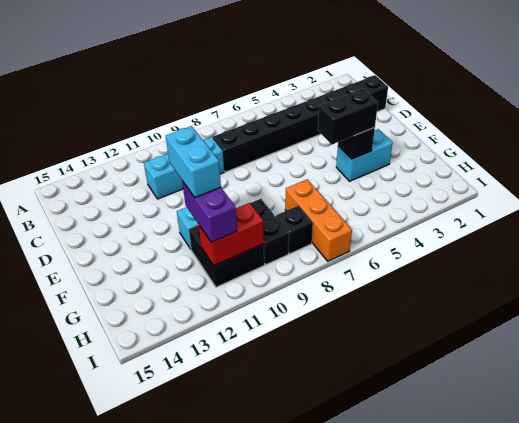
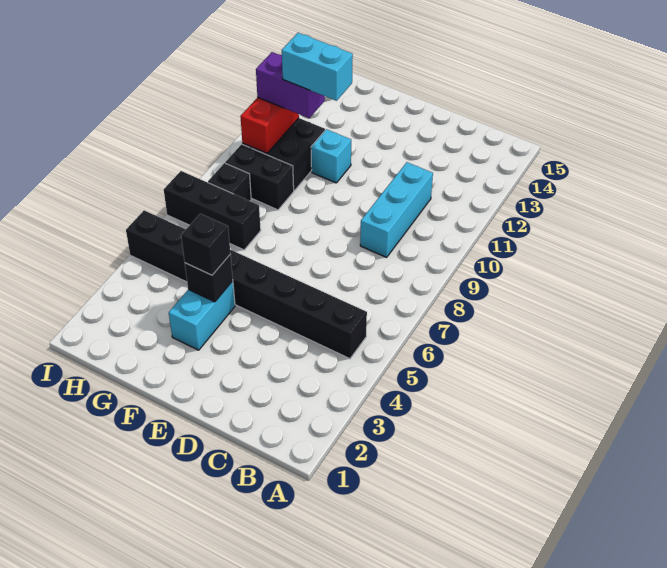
black 1x8 brick [213,75,388,172] -> black 1x8 brick turned to [126,210,367,359]
black 1x2 brick [318,89,378,145] -> black 1x1 brick [181,214,230,275]
orange 1x3 brick [285,179,352,261] -> black 1x3 brick [164,171,261,250]

